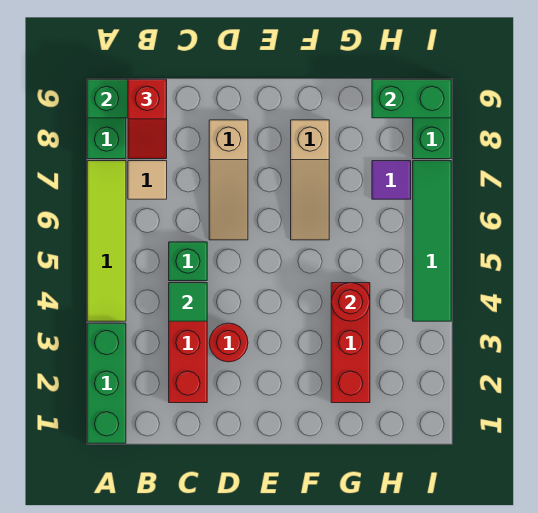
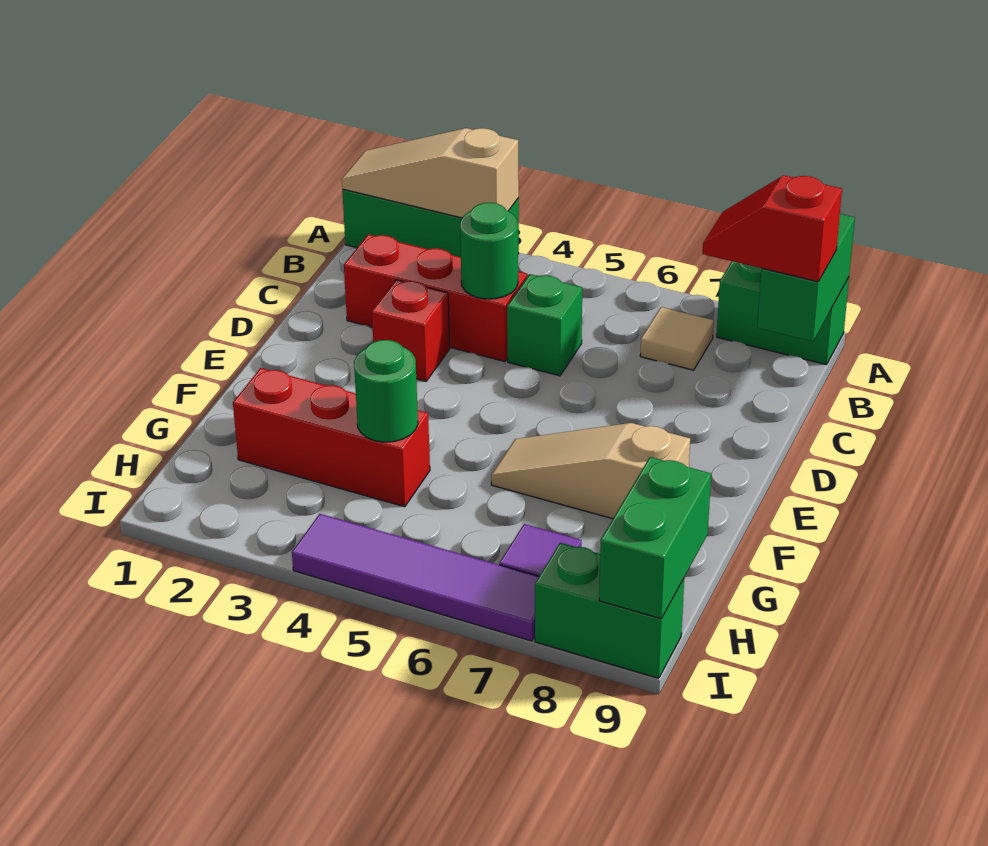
lime 1x4 tile [87,161,126,321] -> none
green 1x1 tile [169,283,207,321] -> green 1x1 round brick [460,203,518,299]
red 1x1 round brick [209,323,248,362] -> red 1x1 brick [372,280,450,381]
tan 1x3 slope [209,120,248,240] -> tan 1x3 slope moved to [342,128,519,218]
red 1x1 round brick [331,283,370,321] -> green 1x1 round brick [354,340,418,442]
green 1x4 tile [413,161,451,321] -> purple 1x4 tile [292,514,539,641]

